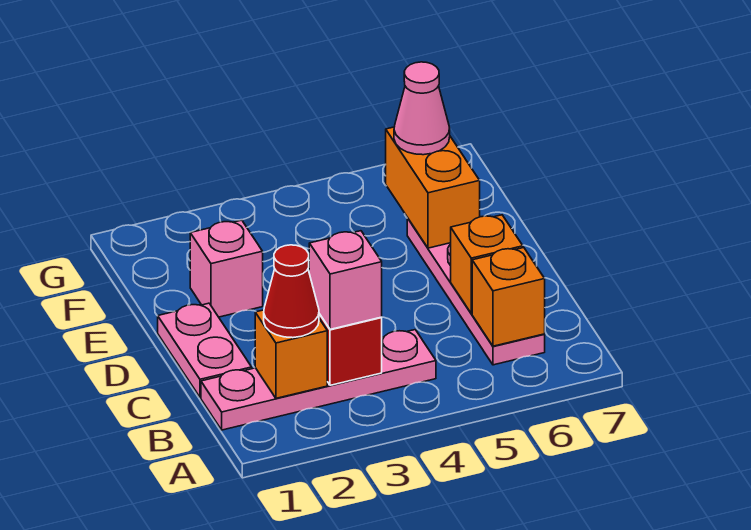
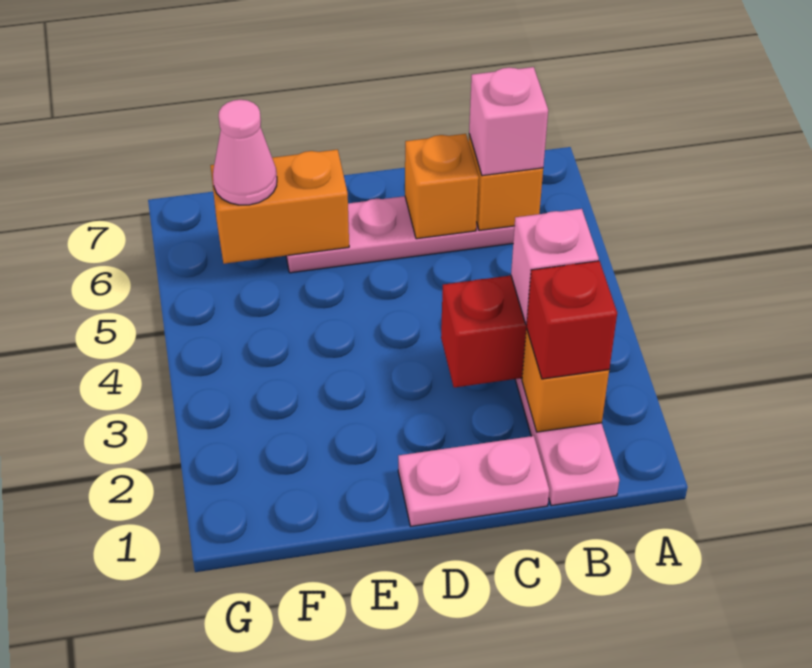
red 1x1 cone [264,245,319,338] -> red 1x1 brick [526,261,617,379]
pink 1x1 brick [190,220,263,317] -> pink 1x1 brick moved to [469,67,548,176]

